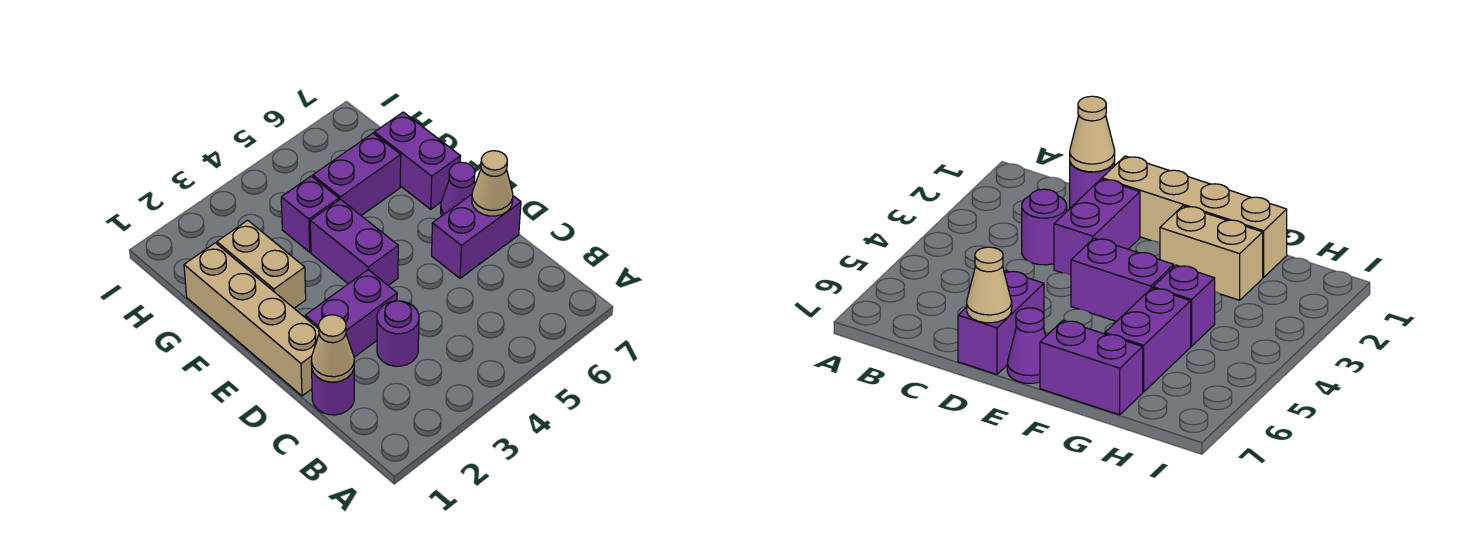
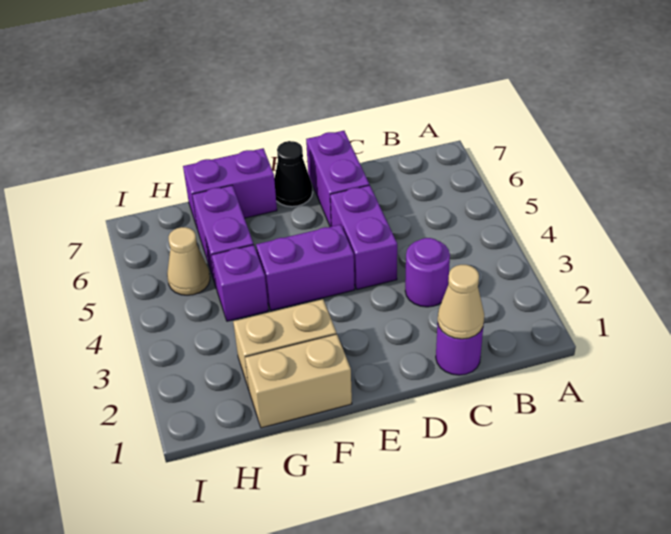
tan 1x4 brick [184,243,319,396] -> tan 1x2 brick [245,334,352,428]
purple 1x2 brick [305,270,397,357] -> purple 1x2 brick moved to [330,185,397,290]
tan 1x1 cone [472,151,513,216] -> tan 1x1 cone moved to [167,227,210,295]
purple 1x1 cone [441,162,475,216] -> black 1x1 cone [274,141,313,207]

